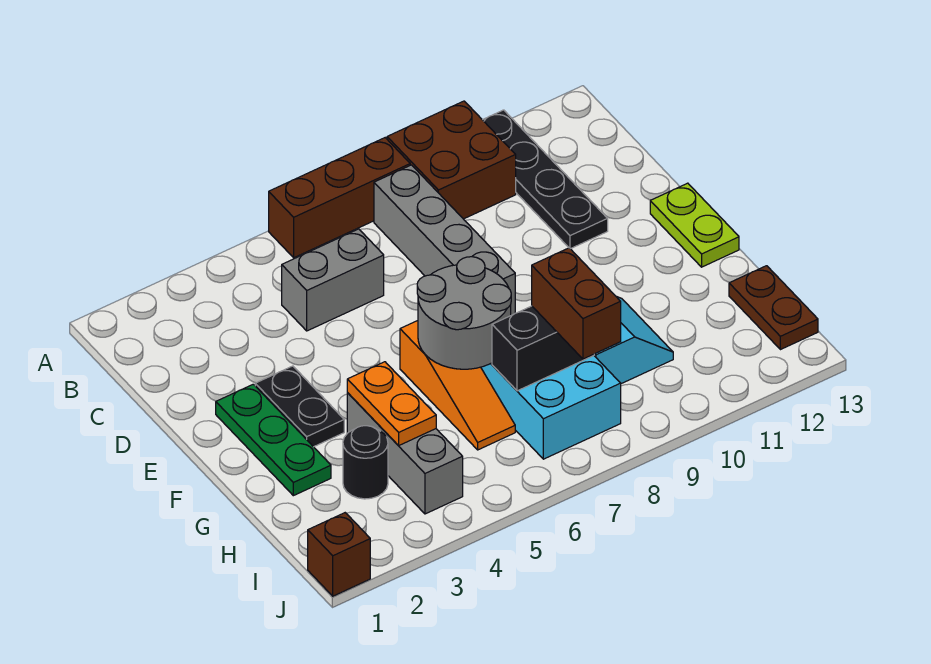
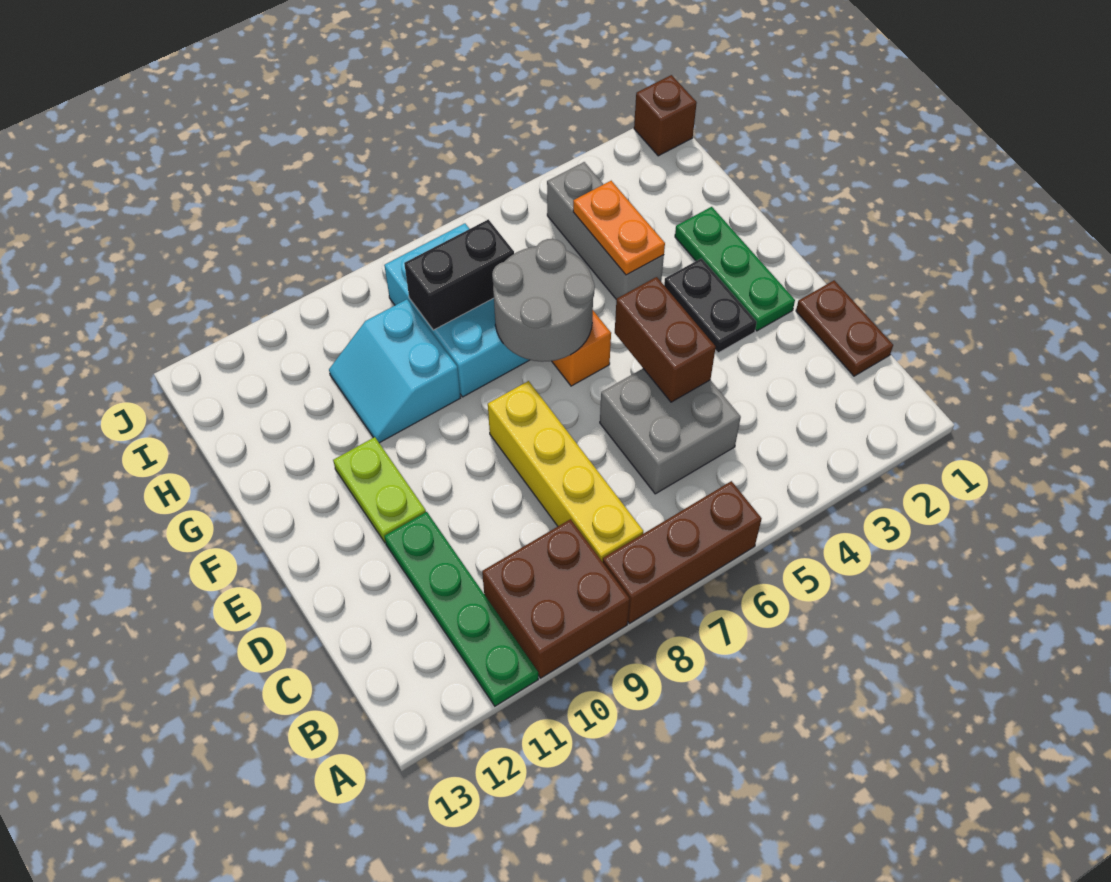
black 1x4 plate [483,110,608,249] -> green 1x4 plate [384,512,538,706]
grey 1x4 brick [374,165,515,315] -> yellow 1x4 brick [488,381,643,562]
grey 1x2 brick [282,229,384,331] -> grey 2x2 brick [600,369,741,494]
lime 1x2 plate [650,183,739,267] -> lime 1x2 plate moved to [333,437,426,543]
black 1x1 round brick [343,426,388,499] -> none
brown 1x2 brick [532,248,621,359] -> brown 1x2 brick moved to [615,277,716,402]
brown 1x2 plate [729,266,818,350] -> brown 1x2 plate moved to [796,280,893,376]

